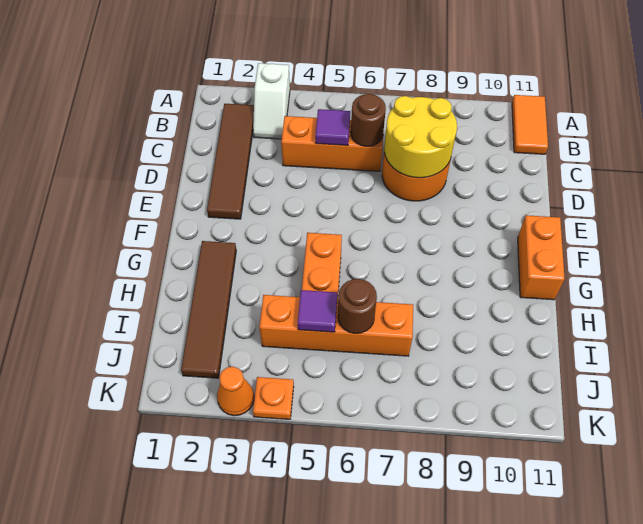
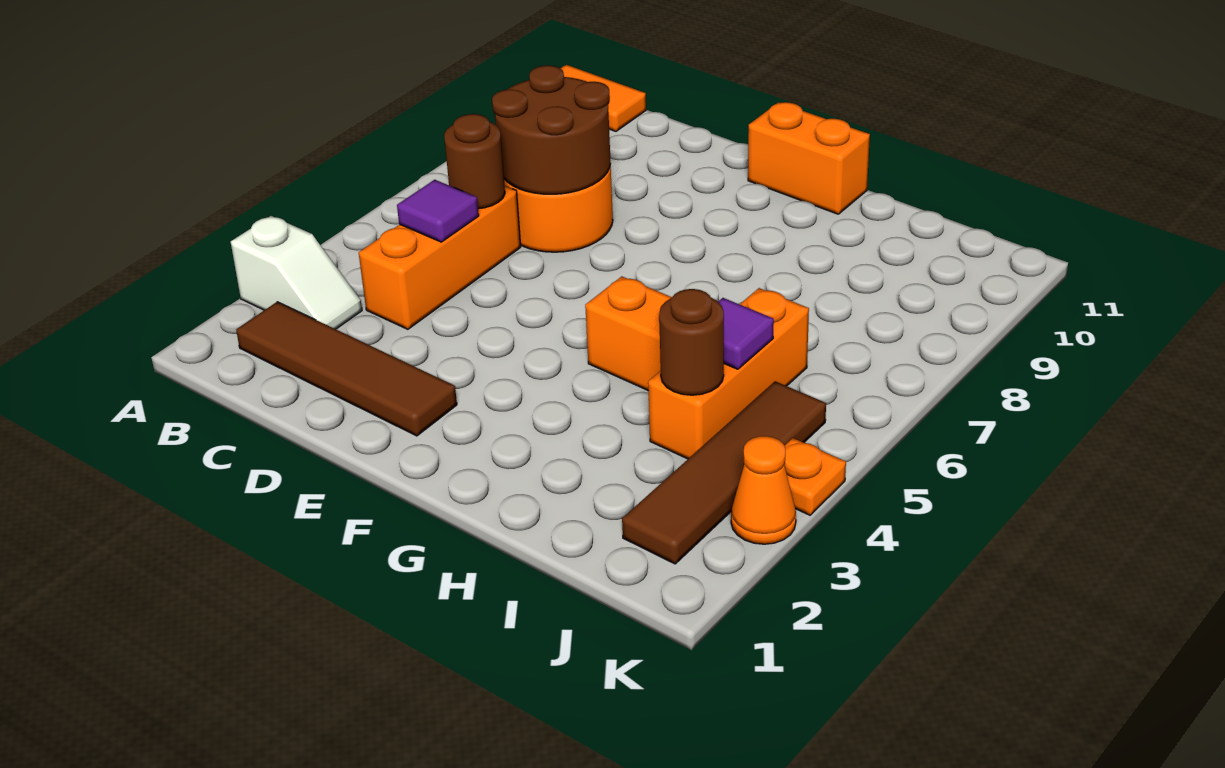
yellow 2x2 round brick [384,96,457,178] -> brown 2x2 round brick [492,65,611,194]
brown 1x4 tile [181,241,236,378] -> brown 1x4 tile turned to [622,381,826,564]
orange 1x4 brick [259,295,413,356] -> orange 1x3 brick [648,288,809,459]
brown 1x1 round brick [338,279,377,333] -> brown 1x1 round brick moved to [659,289,724,395]

